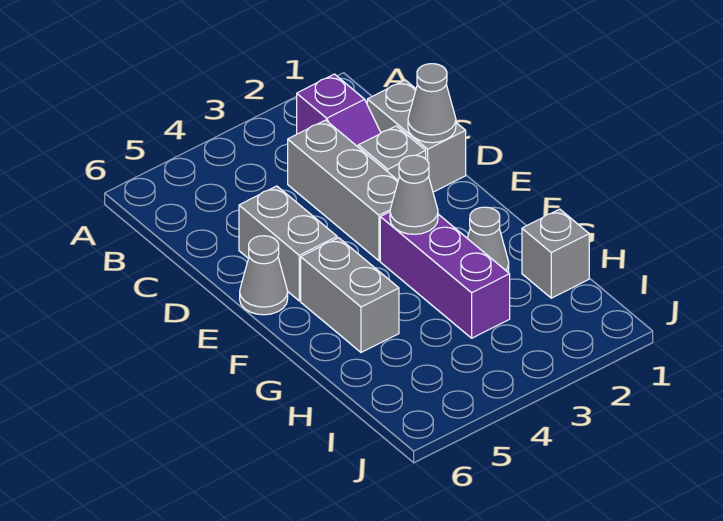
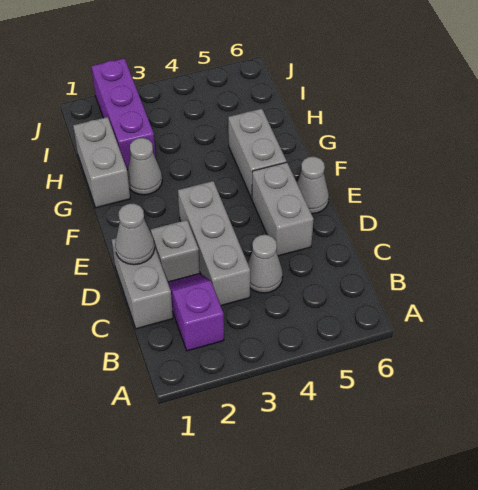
purple 1x3 brick [380,212,510,338] -> purple 1x3 brick moved to [91,58,156,170]
grey 1x1 cone [390,155,438,234] -> grey 1x1 cone moved to [248,235,283,293]
grey 1x1 brick [522,209,589,298] -> grey 1x2 brick [73,117,130,208]

